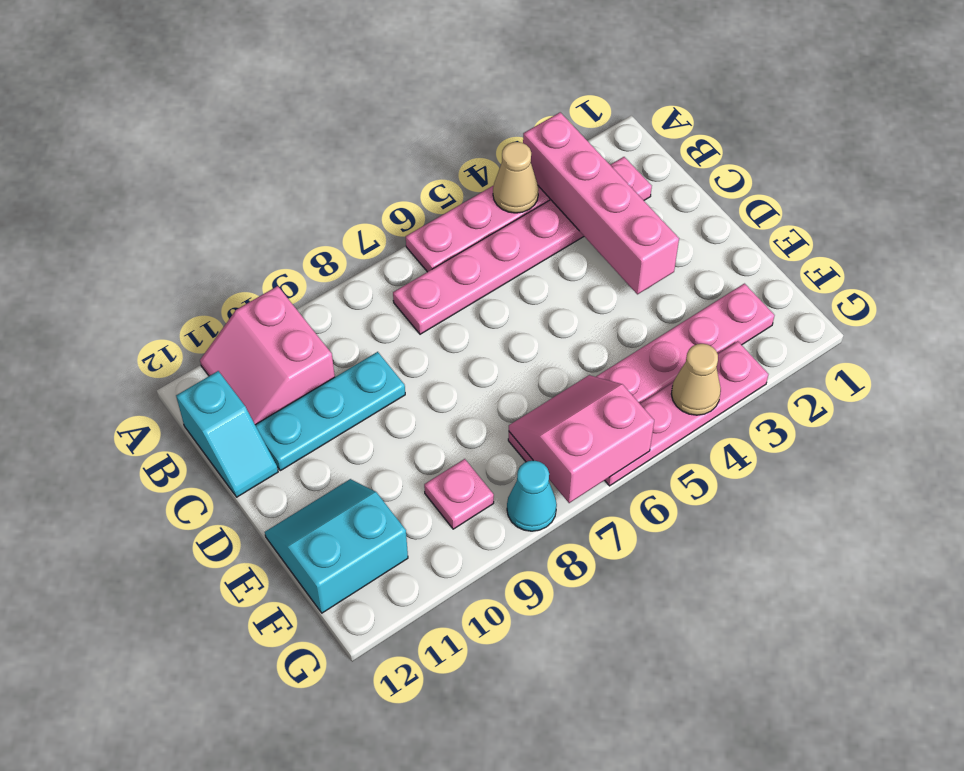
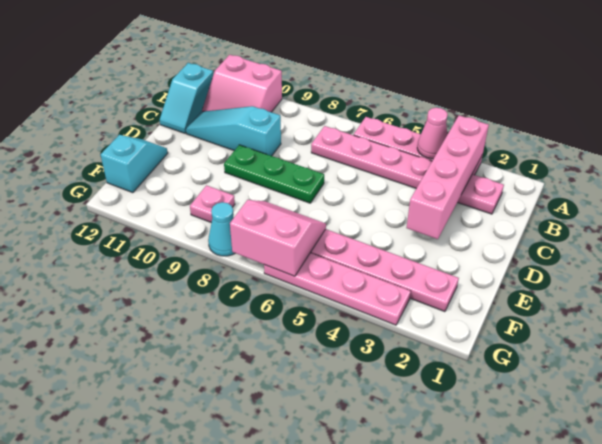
tan 1x1 cone [493,142,539,213] -> pink 1x1 cone [417,108,448,159]
pink 2x2 slope [200,286,335,424] -> pink 2x2 slope turned to [202,55,282,112]
cyan 1x3 plate [255,352,405,471] -> cyan 1x3 slope [186,106,281,156]
none -> green 1x3 plate [224,145,324,203]
cyan 2x2 slope [265,479,408,613] -> cyan 1x2 slope [101,135,168,193]
tan 1x1 cone [671,344,721,415] -> none

